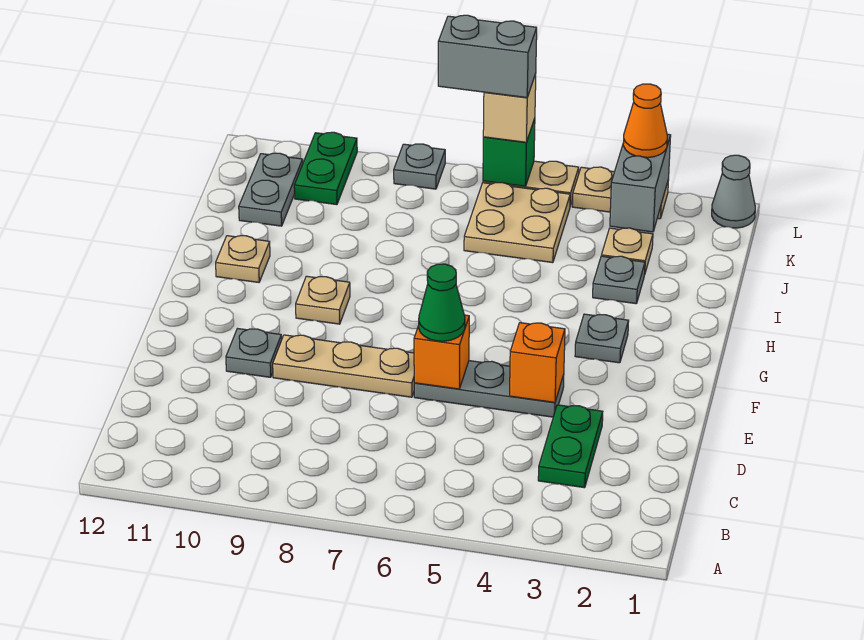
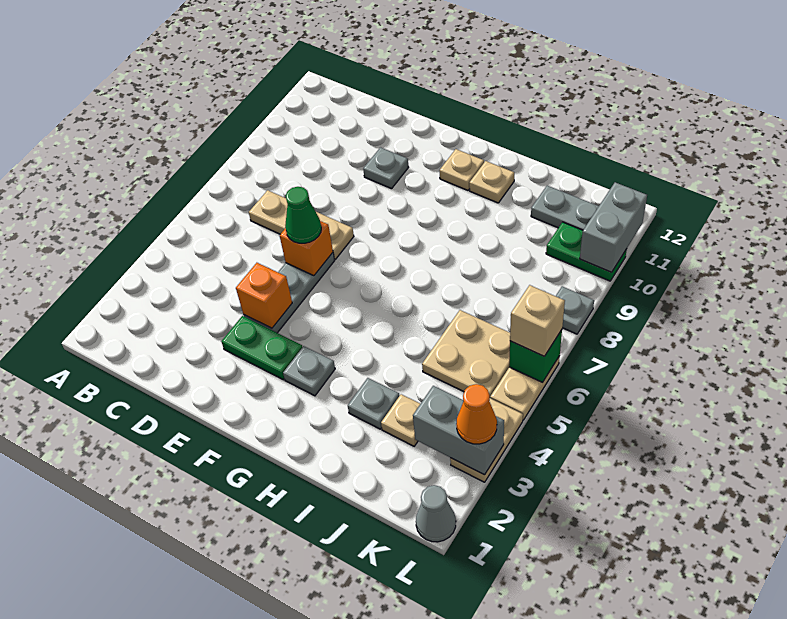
green 1x2 plate [538,405,603,488] -> green 1x2 plate moved to [221,316,302,380]
tan 1x3 plate [273,335,414,397] -> tan 1x3 plate turned to [249,190,354,259]
tan 1x1 plate [296,276,350,324] -> tan 1x1 plate moved to [439,149,484,190]
grey 1x2 brick [438,15,537,98] -> grey 1x2 brick moved to [580,182,647,272]

